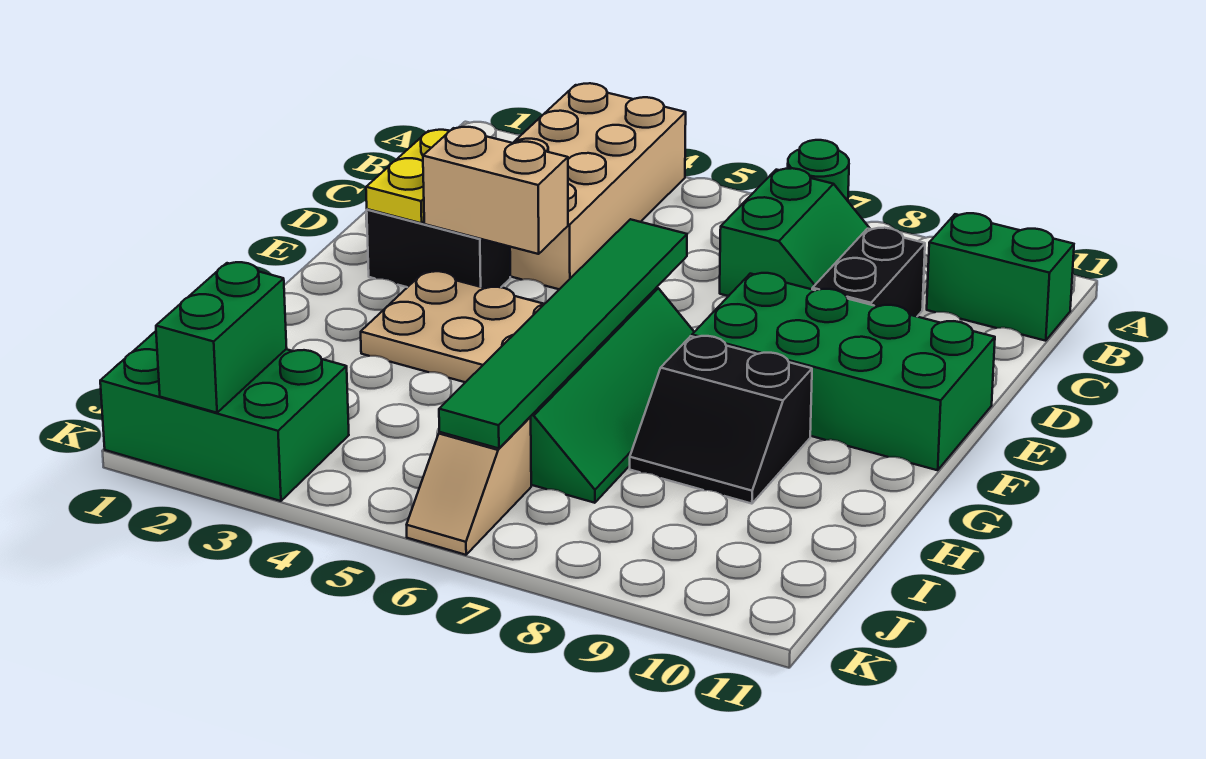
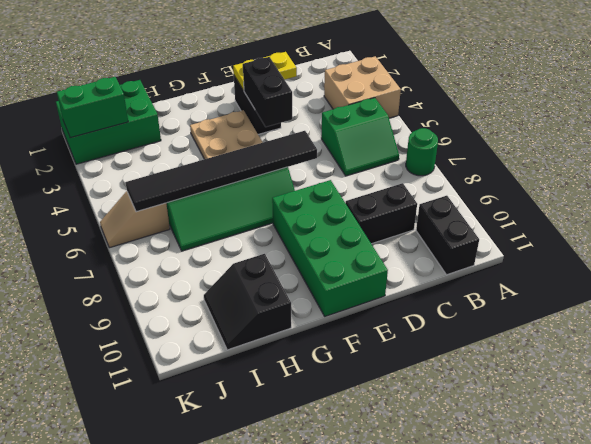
tan 2x4 brick [510,83,686,289] -> tan 2x2 brick [324,56,401,118]
green 2x2 slope [720,168,870,296] -> green 2x2 slope moved to [321,98,399,176]
green 1x2 brick [927,213,1074,341] -> black 1x2 brick [416,195,479,275]
tan 1x2 brick [423,127,568,254] -> black 1x2 brick [243,57,292,127]
green 1x6 tile [439,219,687,448] -> black 1x6 tile [125,131,317,212]
black 2x2 slope [630,336,812,504] -> black 2x2 slope moved to [204,254,291,350]
green 2x3 brick [100,331,349,501] -> green 2x3 brick turned to [56,80,161,164]

